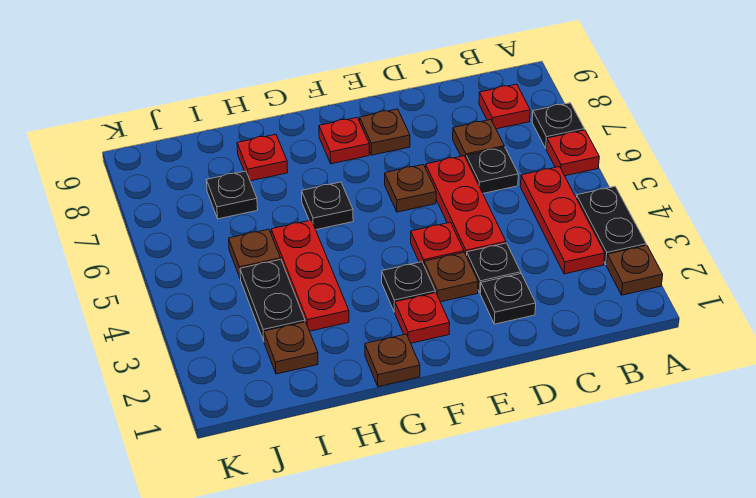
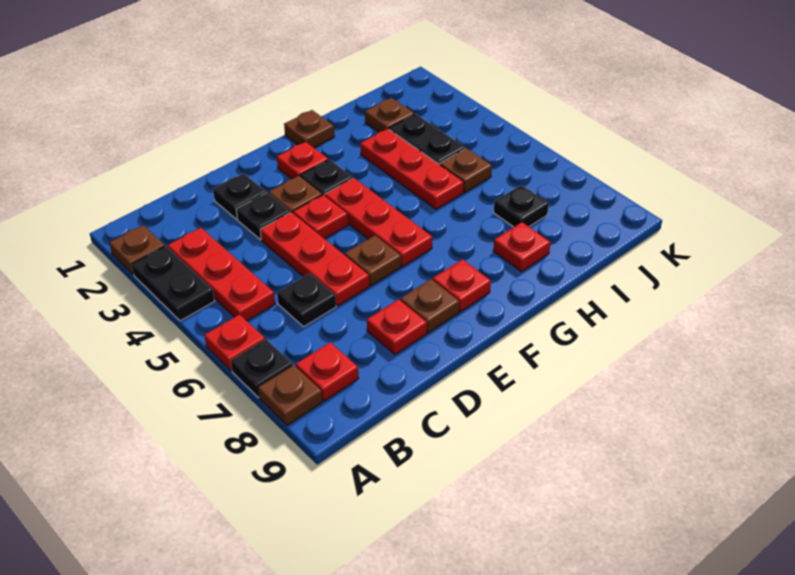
brown 1x1 plate [453,120,504,158] -> brown 1x1 plate moved to [258,365,322,425]
none -> red 1x1 plate [367,299,427,354]
none -> red 1x3 plate [325,178,432,266]
black 1x1 plate [302,182,353,230] -> none

